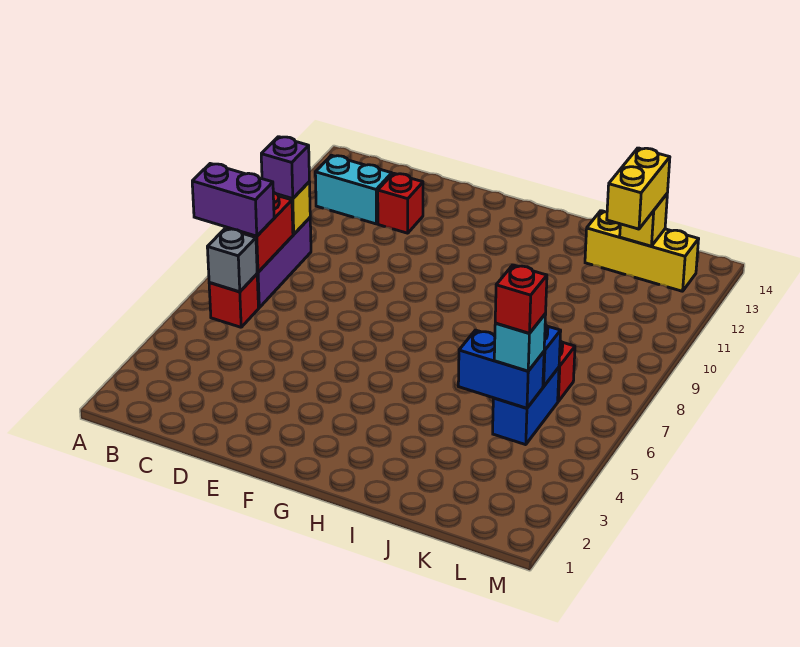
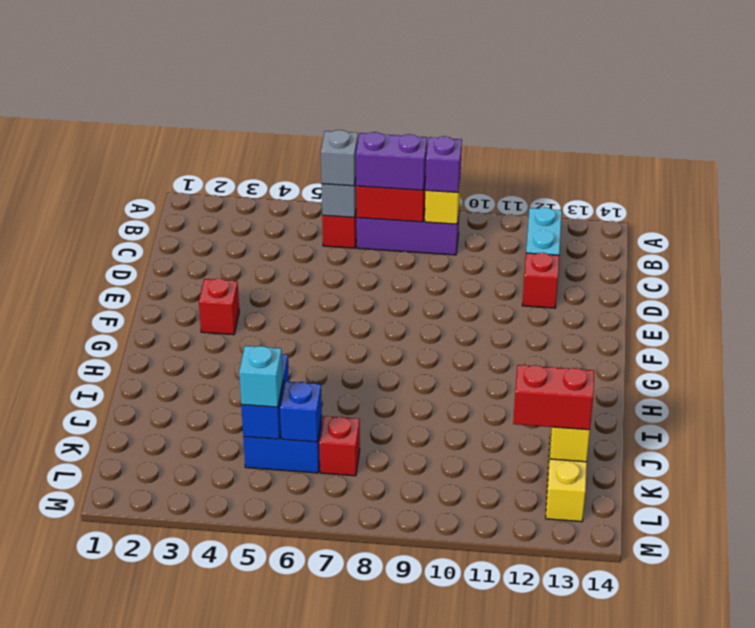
purple 1x2 brick [192,164,274,236] -> purple 1x2 brick turned to [356,132,427,190]
none -> grey 1x1 brick [321,130,358,186]
red 1x1 brick [495,265,547,333] -> red 1x1 brick moved to [199,279,239,335]
yellow 1x2 brick [607,148,670,229] -> red 1x2 brick [513,365,594,430]

